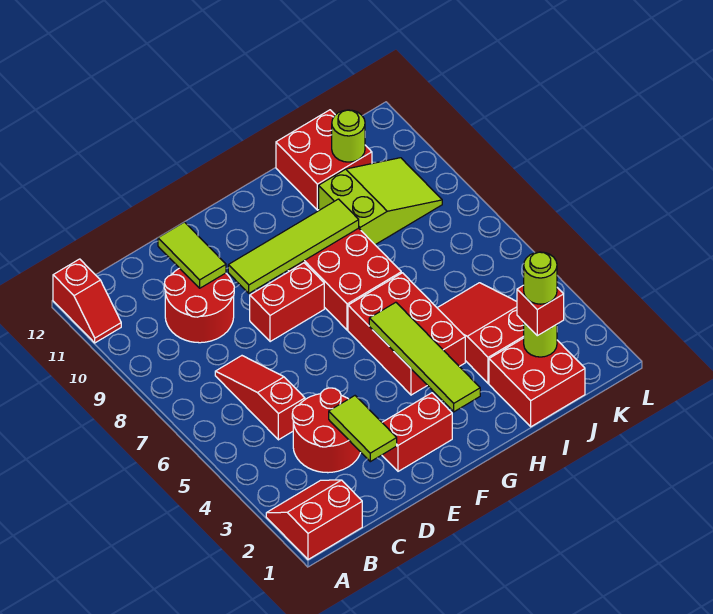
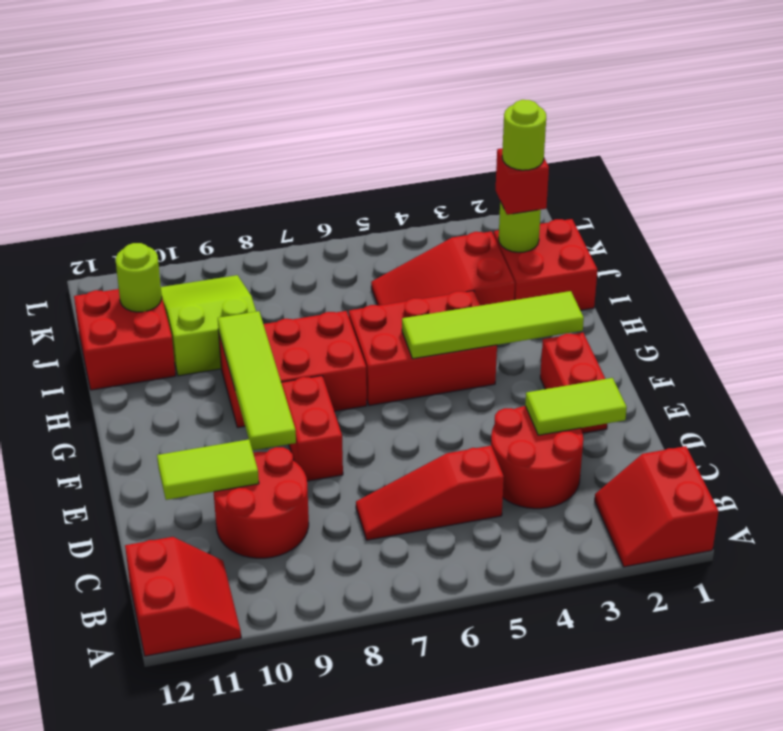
red 1x2 slope [53,259,121,343] -> red 2x2 slope [125,537,241,656]

